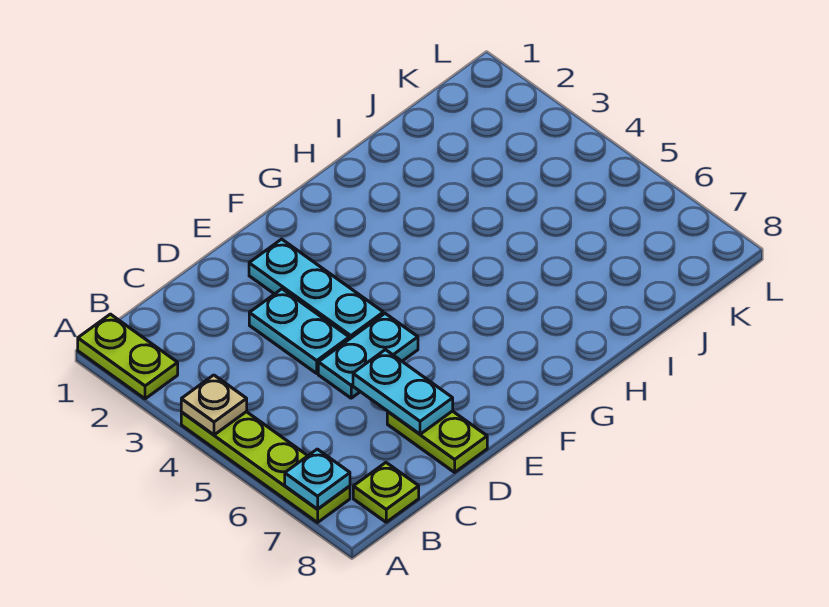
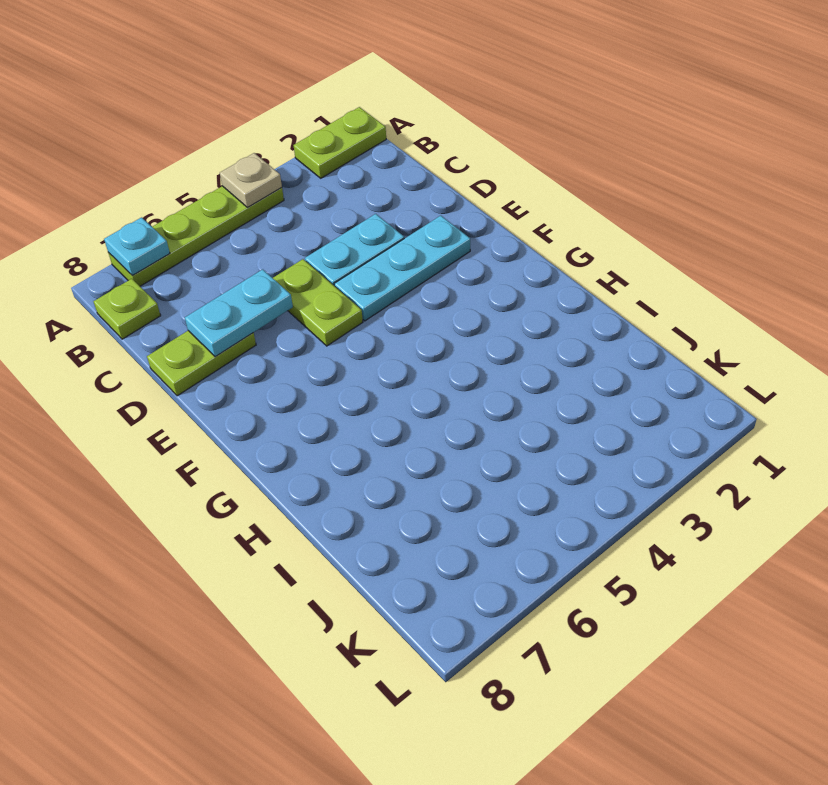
cyan 1x2 plate [318,314,418,398] -> lime 1x2 plate [273,259,363,346]

